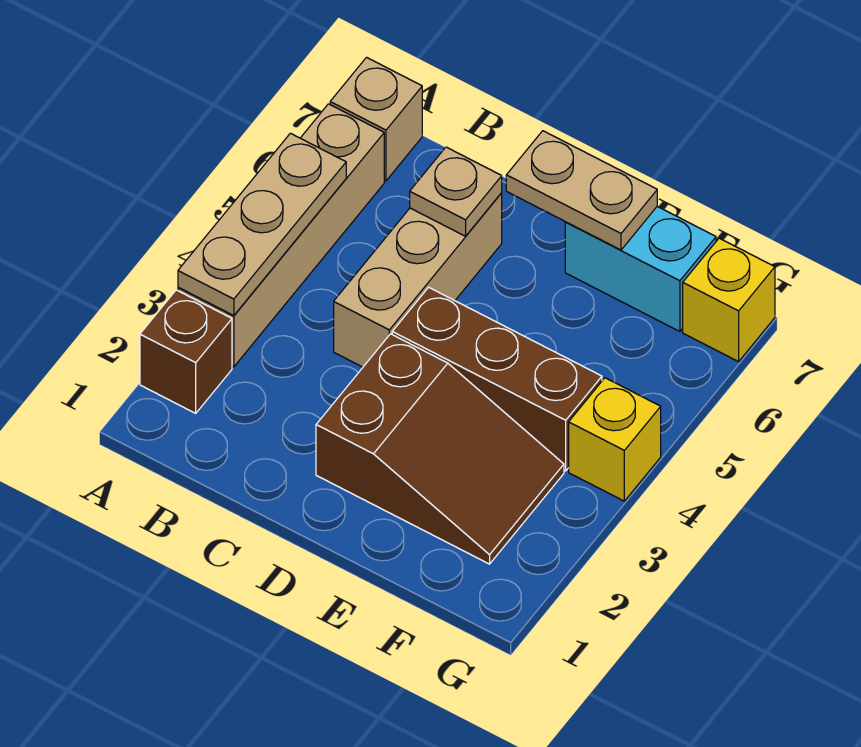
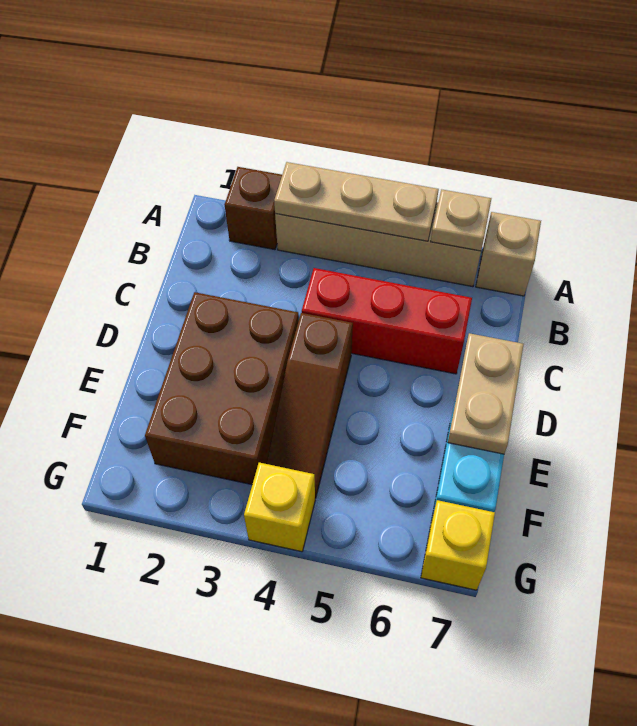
tan 1x3 brick [334,193,502,367] -> red 1x3 brick [302,268,472,374]
tan 1x1 plate [410,147,502,236] -> tan 1x1 plate moved to [431,189,491,251]
brown 2x3 slope [316,334,564,564] -> brown 2x3 brick [145,292,299,485]
brown 1x3 brick [392,287,602,471] -> brown 1x3 slope [266,313,353,498]

